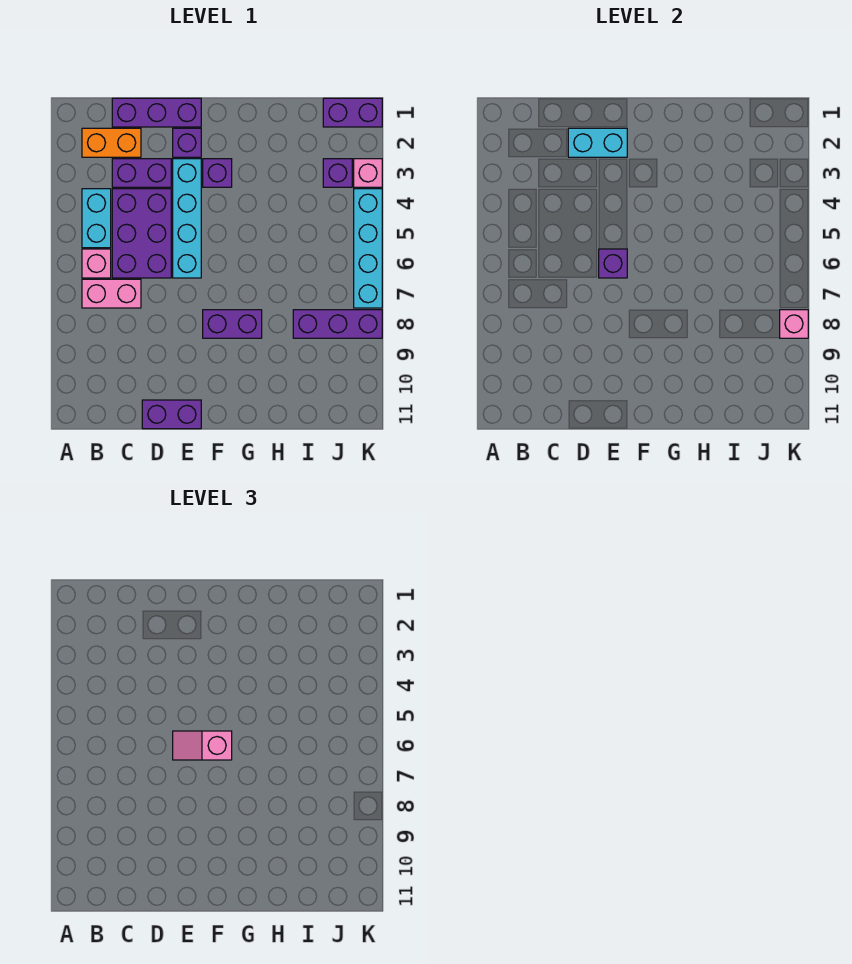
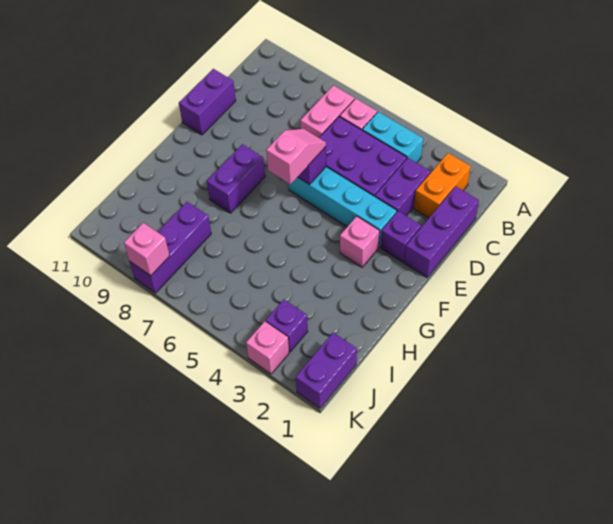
cyan 1x2 brick [568,128,627,157] -> none
purple 1x1 brick [203,159,232,187] -> pink 1x1 brick [340,216,380,267]
cyan 1x4 brick [354,189,382,308] -> none

